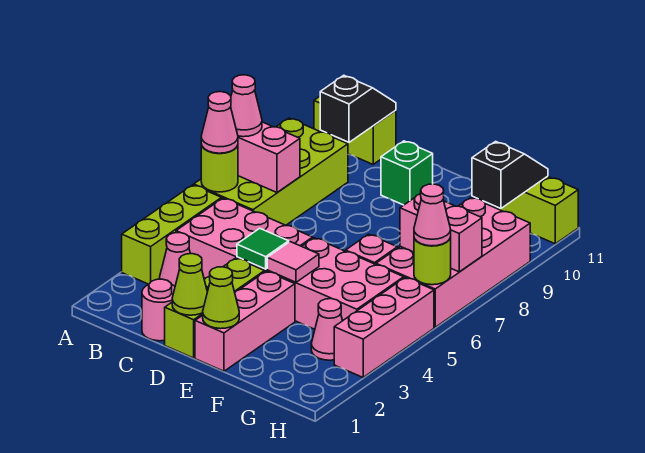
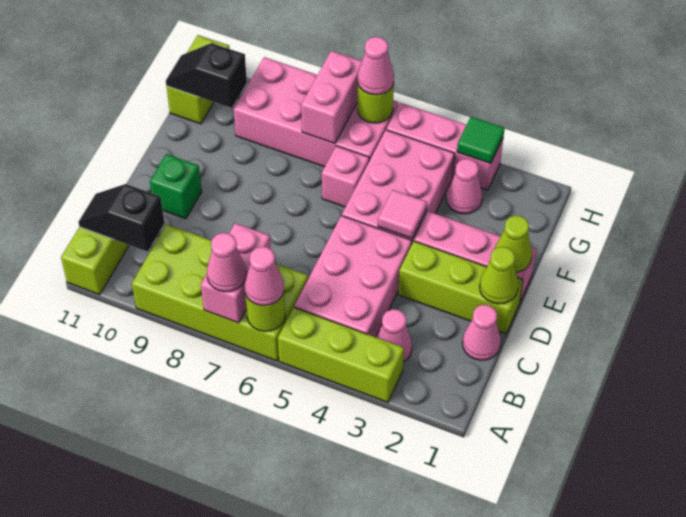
pink 1x1 round brick [142,279,175,341] -> pink 1x1 cone [463,305,501,360]
green 1x1 tile [237,228,289,269] -> green 1x1 tile moved to [457,117,505,163]

